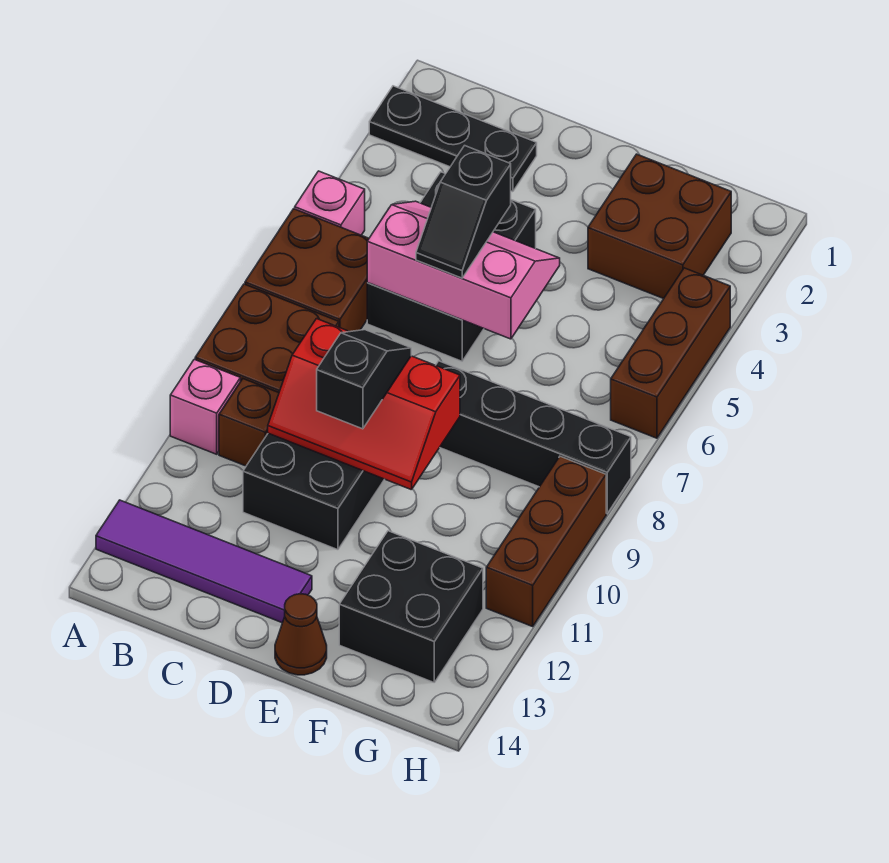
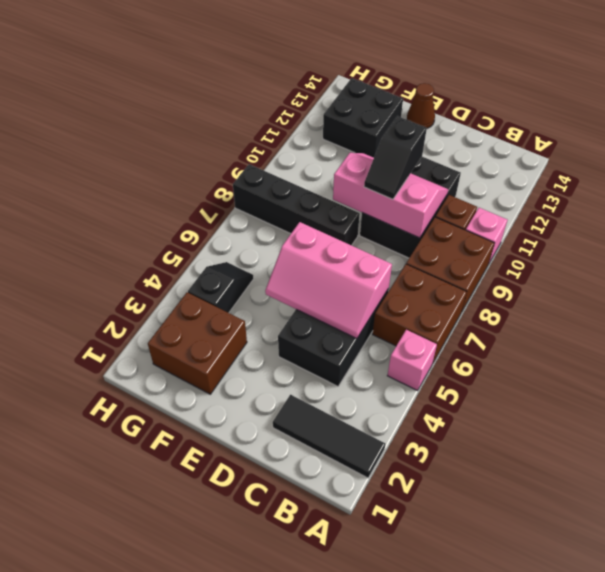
black 1x3 plate [369,86,537,192] -> black 1x3 tile [273,395,385,478]
purple 1x4 tile [96,500,312,623] -> none
red 2x3 slope [268,319,460,490] -> pink 2x3 slope [333,153,448,238]
black 1x2 slope [416,146,511,278] -> black 1x2 slope moved to [188,262,254,313]
brown 1x3 brick [611,268,730,438] -> none
brown 1x3 brick [486,456,606,626] -> none

